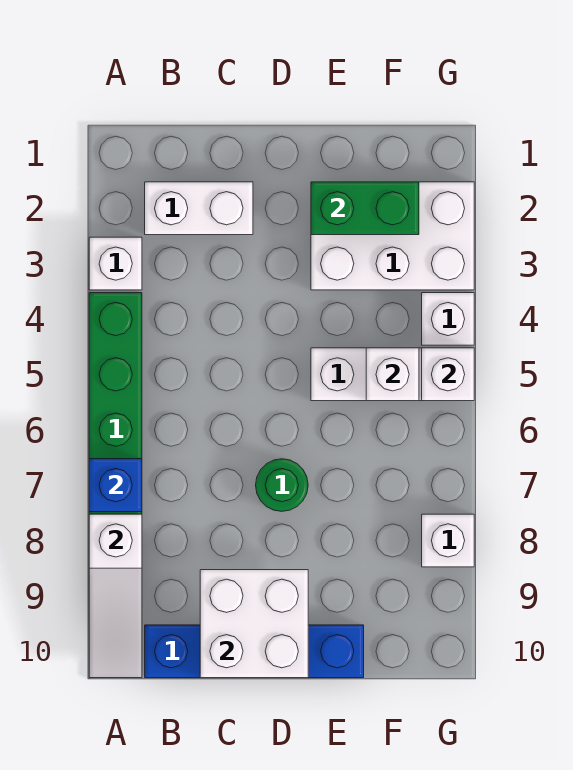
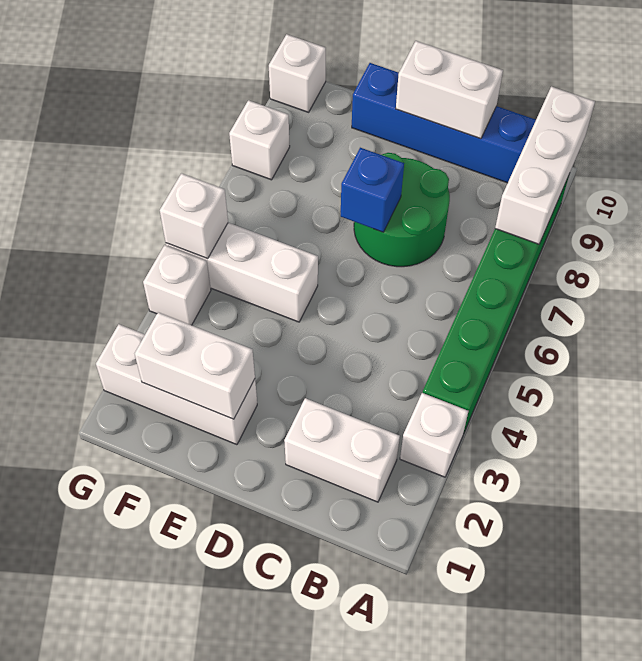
blue 1x1 brick [89,459,142,512] -> blue 1x1 brick moved to [341,148,404,232]
white 1x3 slope [89,514,142,678] -> white 1x3 brick [495,86,595,244]
white 2x2 brick [200,570,308,678] -> white 1x2 brick [396,41,503,139]
green 1x1 round brick [256,459,308,511] -> green 2x2 round brick [354,153,450,267]
white 2x3 brick [311,182,474,290] -> white 1x3 brick [96,324,257,445]
green 1x2 brick [311,182,419,235] -> white 1x2 brick [135,312,255,419]
white 1x1 brick [366,348,419,401] -> white 1x1 brick moved to [269,34,326,112]

